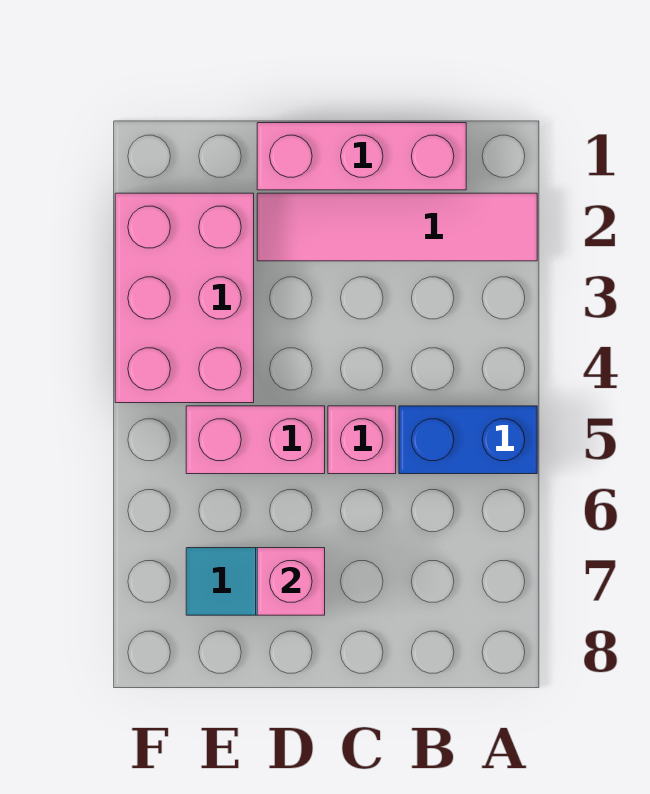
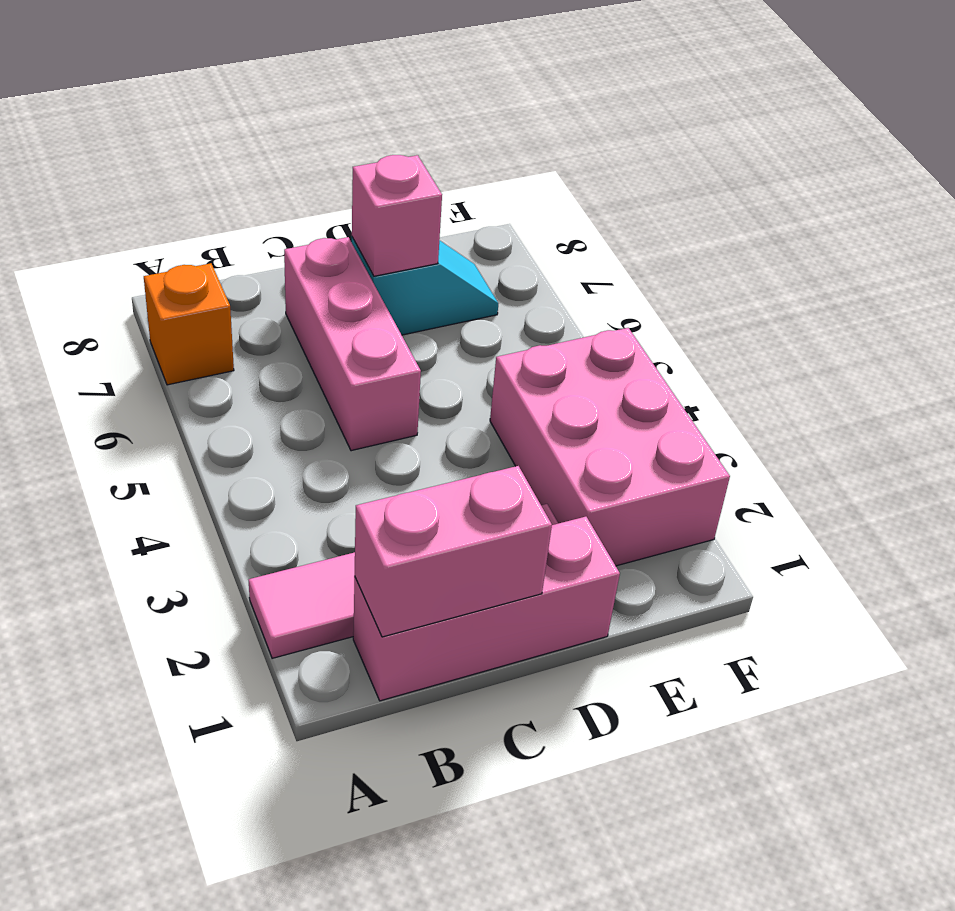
blue 1x2 brick [399,406,537,474] -> none
none -> orange 1x1 brick [144,263,234,385]
pink 1x1 brick [328,406,396,474] -> pink 1x3 brick [284,237,421,451]
pink 1x2 brick [186,406,325,474] -> pink 1x2 brick moved to [355,466,552,637]

